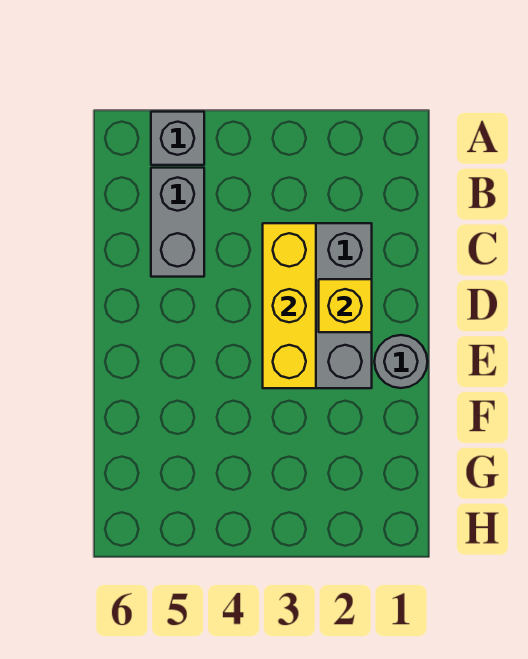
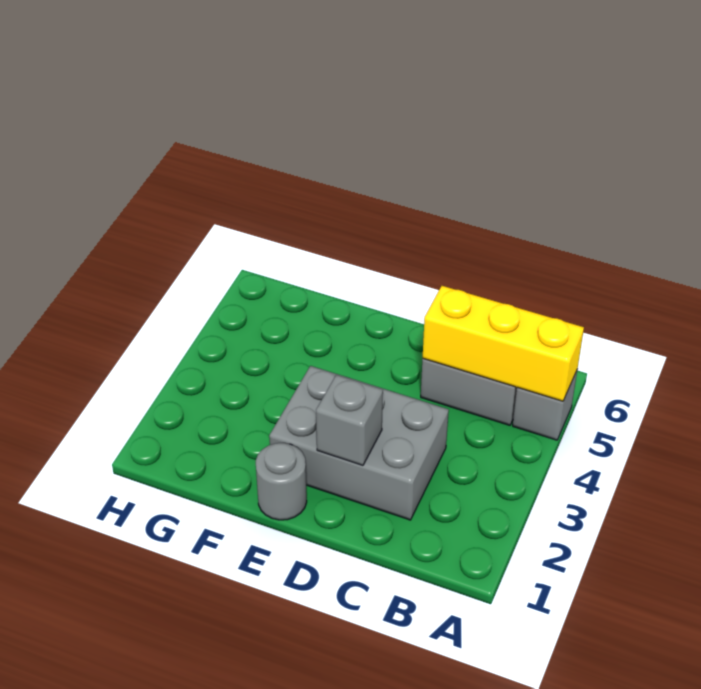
yellow 1x3 brick [263,223,316,388] -> yellow 1x3 brick moved to [423,286,584,401]
yellow 1x1 brick [319,279,372,332] -> grey 1x1 brick [316,375,383,466]

